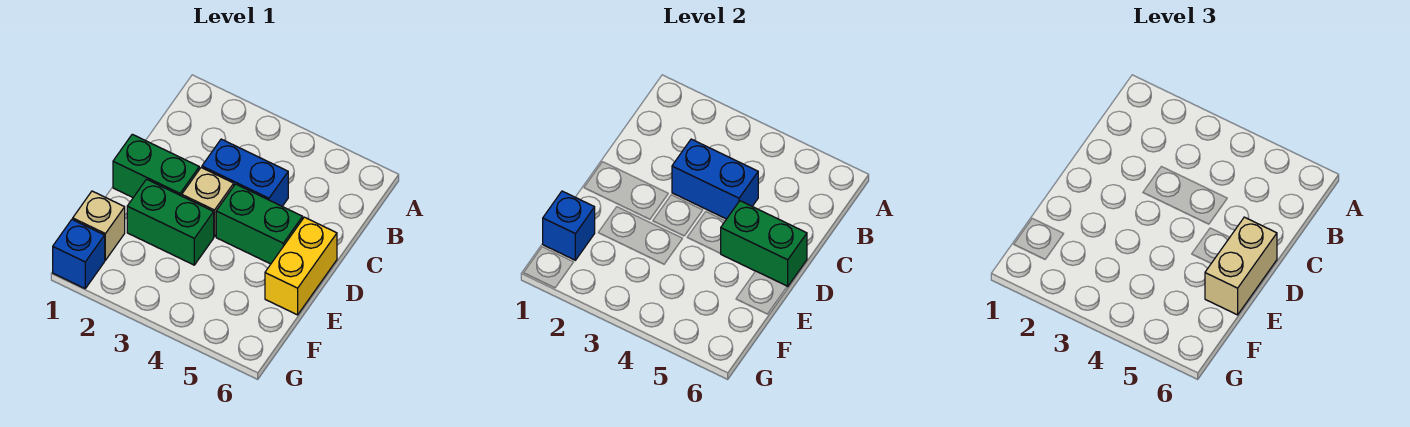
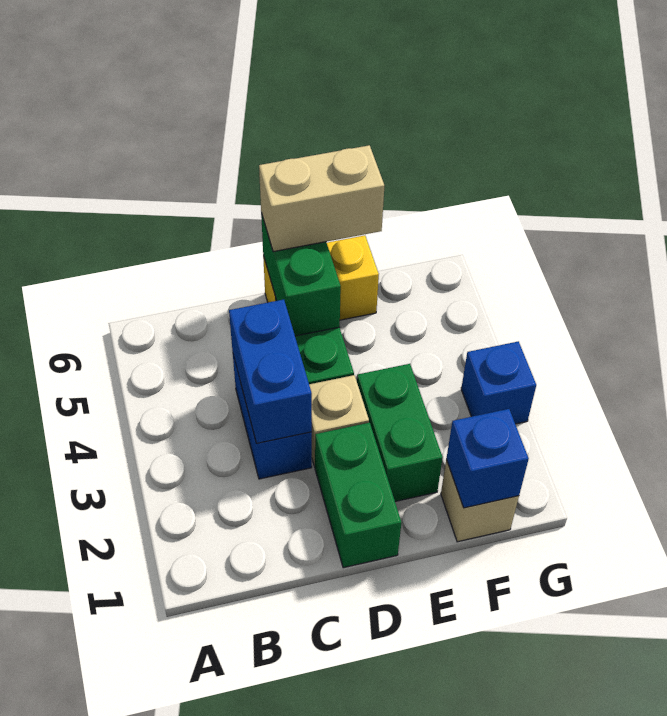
blue 1x1 brick [53,219,105,288] -> blue 1x1 brick moved to [461,341,536,424]

